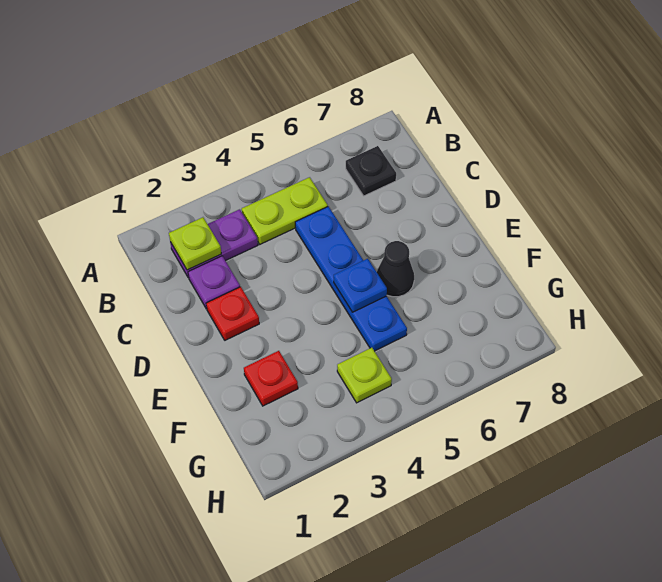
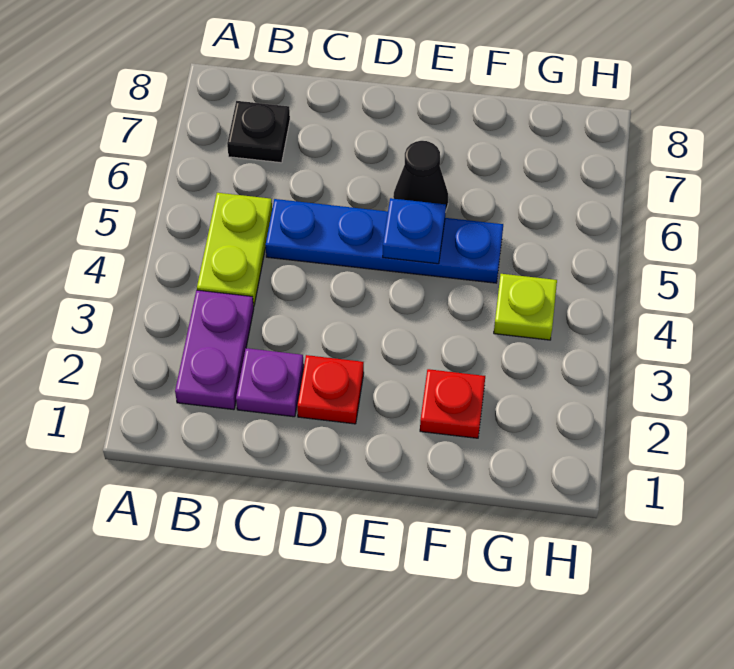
lime 1x1 plate [169,217,221,270] -> none

